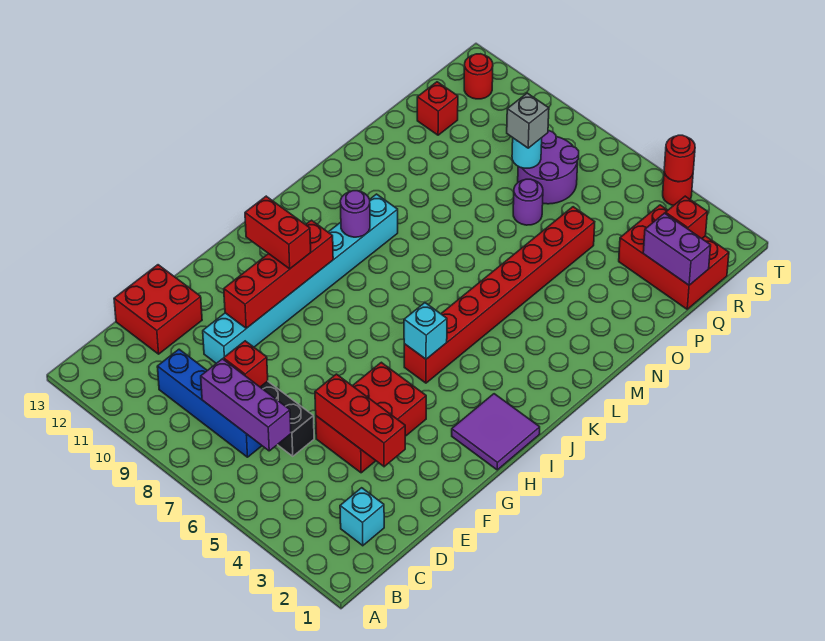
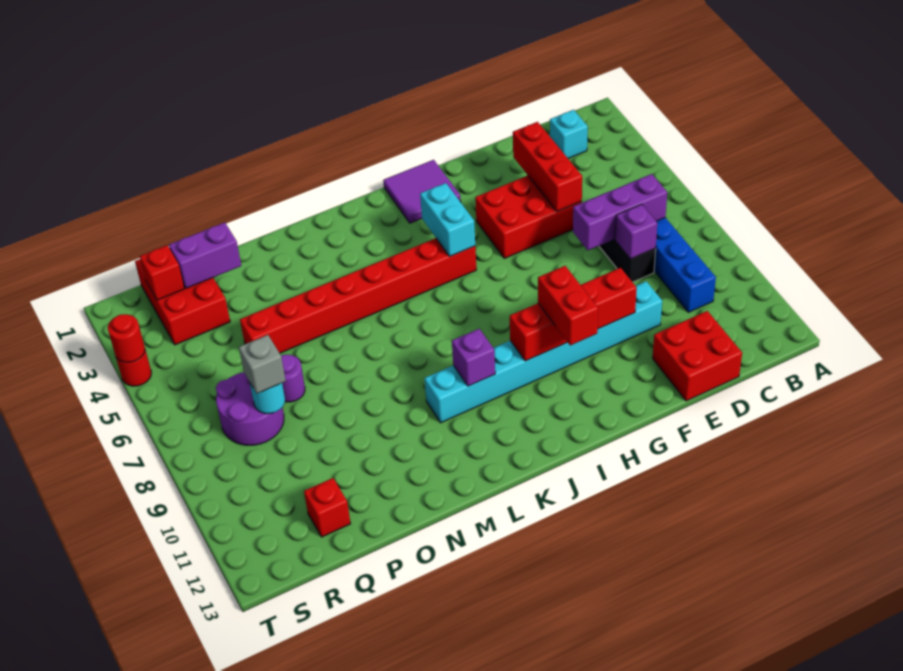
purple 1x3 brick [201,359,291,451] -> purple 1x3 brick turned to [573,174,667,250]
red 1x1 brick [224,341,268,387] -> purple 1x1 brick [615,204,657,259]
cyan 1x1 brick [404,303,447,359] -> cyan 1x2 brick [420,183,475,256]
purple 1x1 round brick [340,191,370,237] -> purple 1x1 brick [452,329,495,386]
purple 1x2 brick [643,213,711,285] -> purple 1x2 brick turned to [169,222,241,288]
red 1x1 round brick [464,54,493,99] -> none

